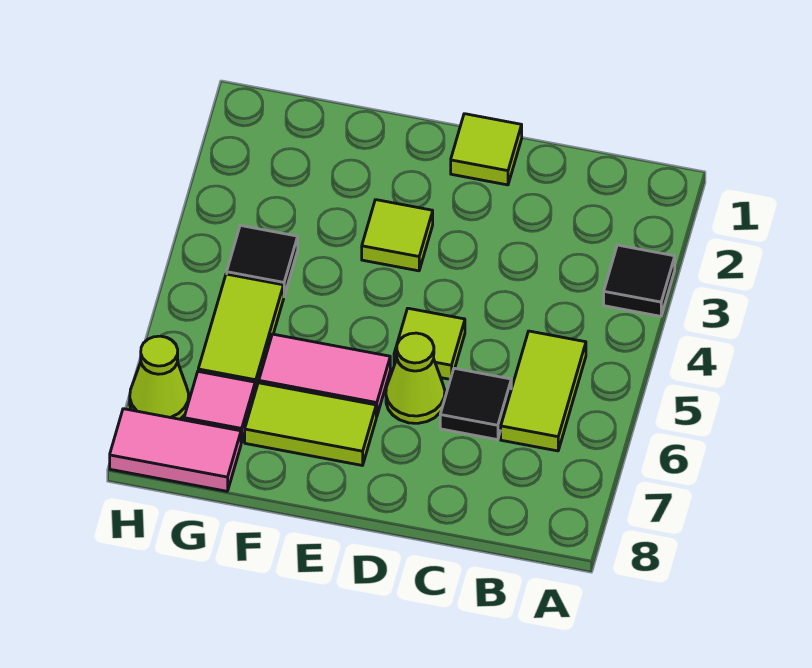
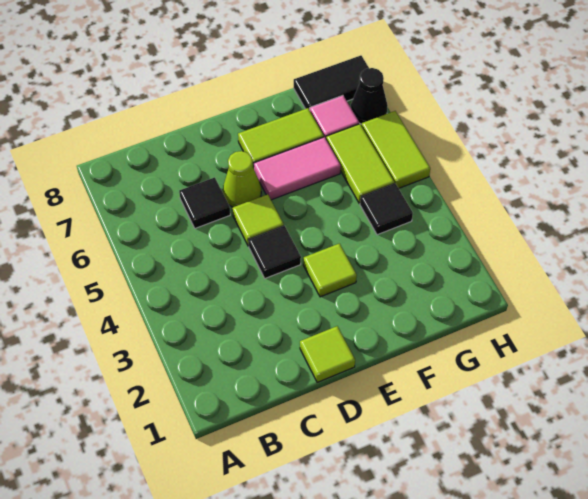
black 1x1 tile [604,245,675,316] -> black 1x1 tile moved to [249,226,301,278]
lime 1x2 tile [501,331,586,451] -> lime 1x2 tile moved to [362,111,430,188]
pink 1x2 tile [110,409,241,491] -> black 1x2 tile [294,55,369,110]
lime 1x1 cone [130,336,189,419] -> black 1x1 cone [351,68,388,124]

